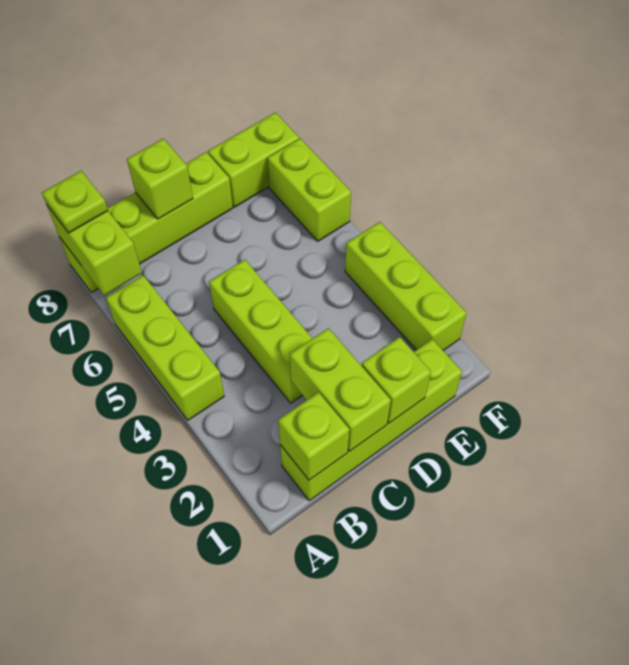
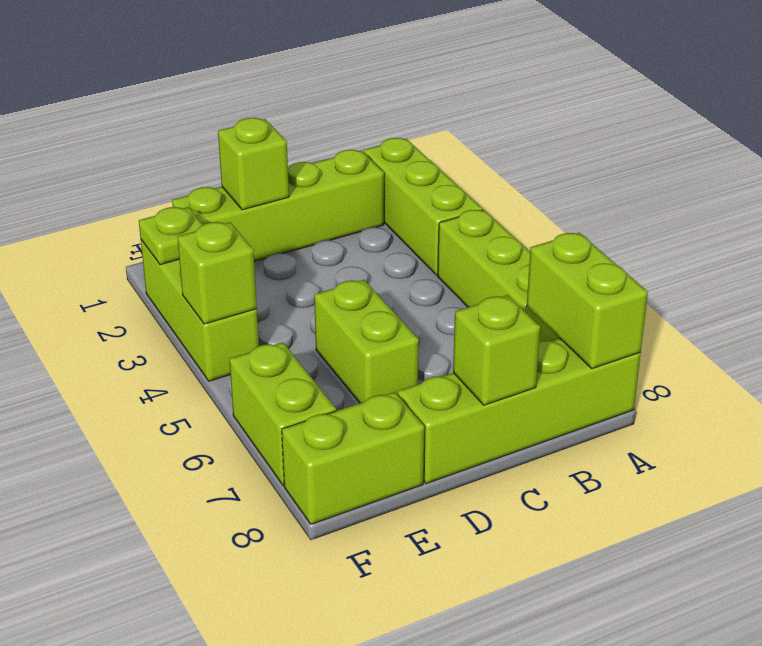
lime 1x1 plate [42,171,108,233] -> lime 1x1 plate moved to [139,207,203,265]
lime 1x1 brick [278,392,349,480] -> lime 1x1 brick moved to [177,222,257,324]
lime 1x2 brick [290,328,391,452] -> lime 1x2 brick moved to [314,280,419,403]
lime 1x3 brick [209,260,313,403] -> lime 1x3 brick moved to [364,138,483,275]

